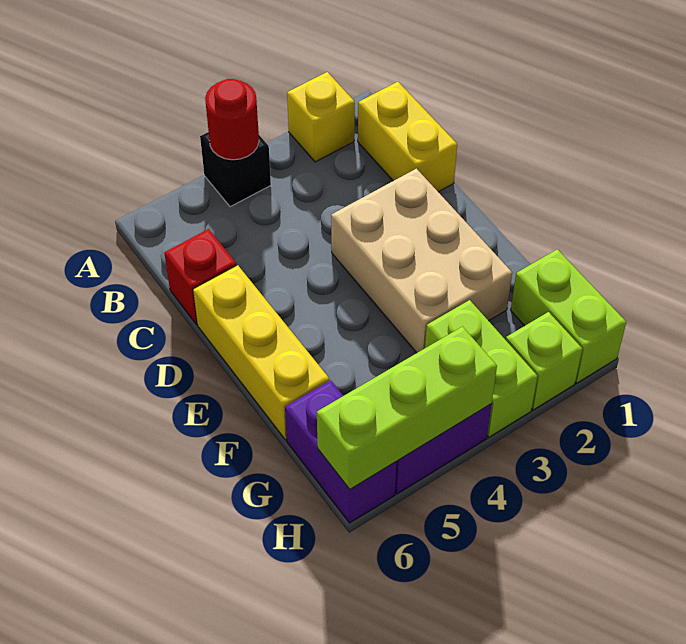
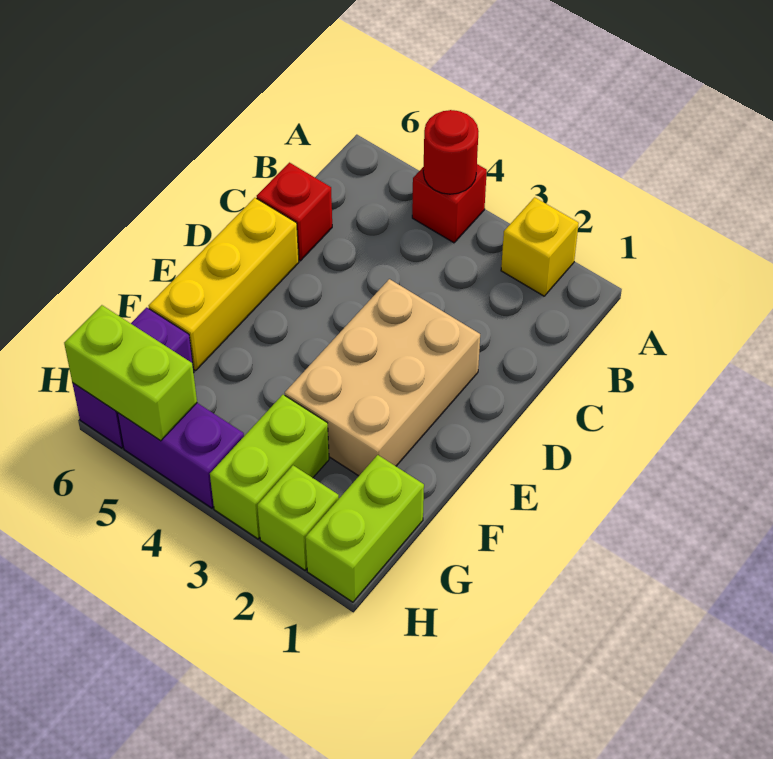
black 1x1 brick [200,132,271,207] -> red 1x1 brick [412,164,487,243]
yellow 1x2 brick [358,82,457,192] -> none
lime 1x3 brick [317,327,497,489] -> lime 1x2 brick [64,305,197,441]

